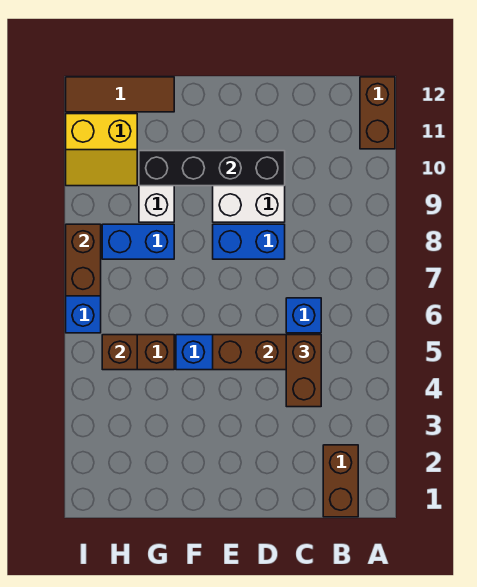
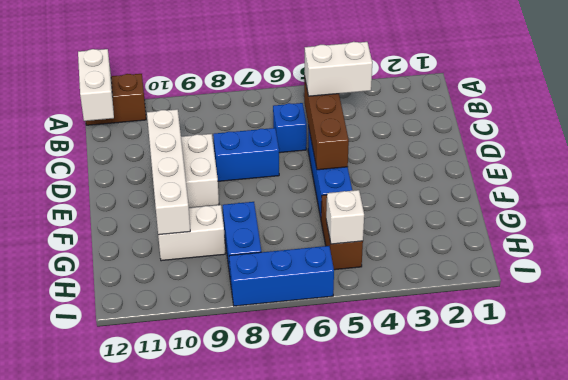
none -> white 1x2 brick [78,49,114,121]
brown 1x2 brick [323,445,358,517] -> none
brown 1x2 brick [286,335,321,407] -> white 1x2 brick [304,42,372,96]
blue 1x2 brick [213,224,285,259] -> blue 1x2 brick turned to [213,128,279,181]
black 1x4 brick [139,151,285,186] -> white 1x4 brick [147,109,190,235]
brown 1x3 tile [66,77,174,112] -> none
brown 1x1 brick [102,335,137,370] -> white 1x1 brick [326,190,364,244]
yellow 2x2 slope [66,114,137,186] -> none
brown 1x2 brick [66,224,101,296] -> none

